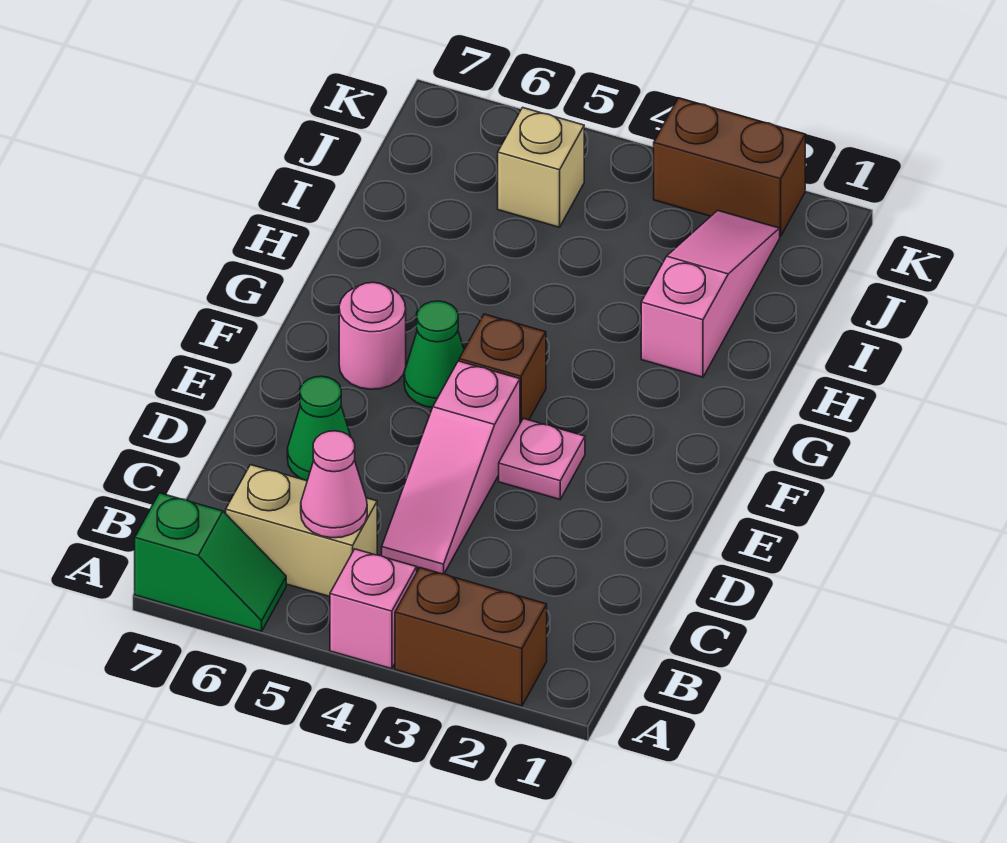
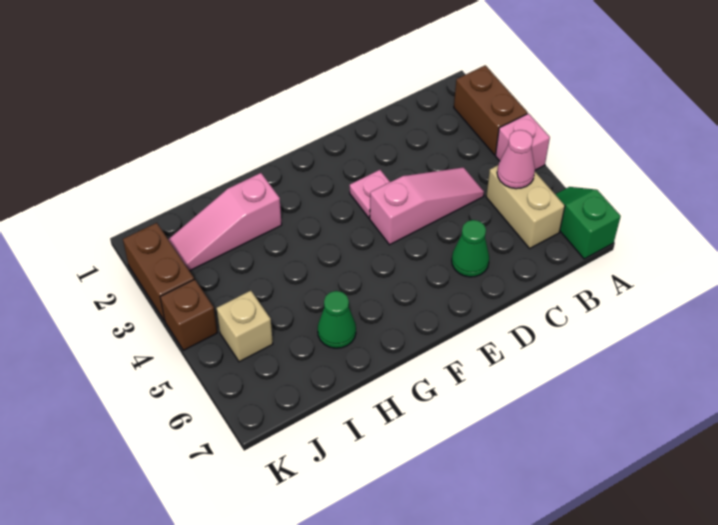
brown 1x1 brick [459,314,546,423] -> brown 1x1 brick moved to [160,279,217,350]
green 1x1 cone [404,301,464,408] -> green 1x1 cone moved to [318,291,356,348]
pink 1x1 round brick [339,282,406,389] -> none

